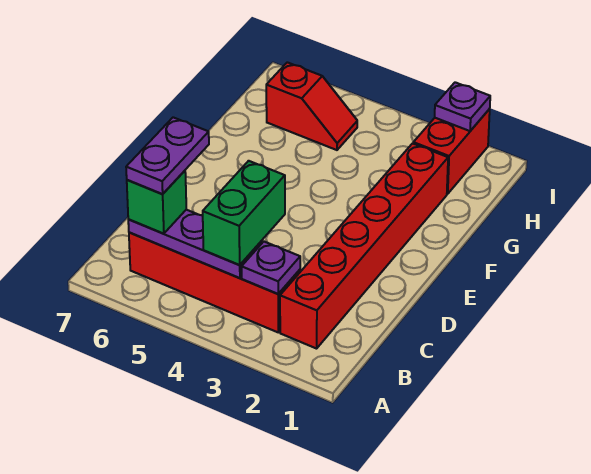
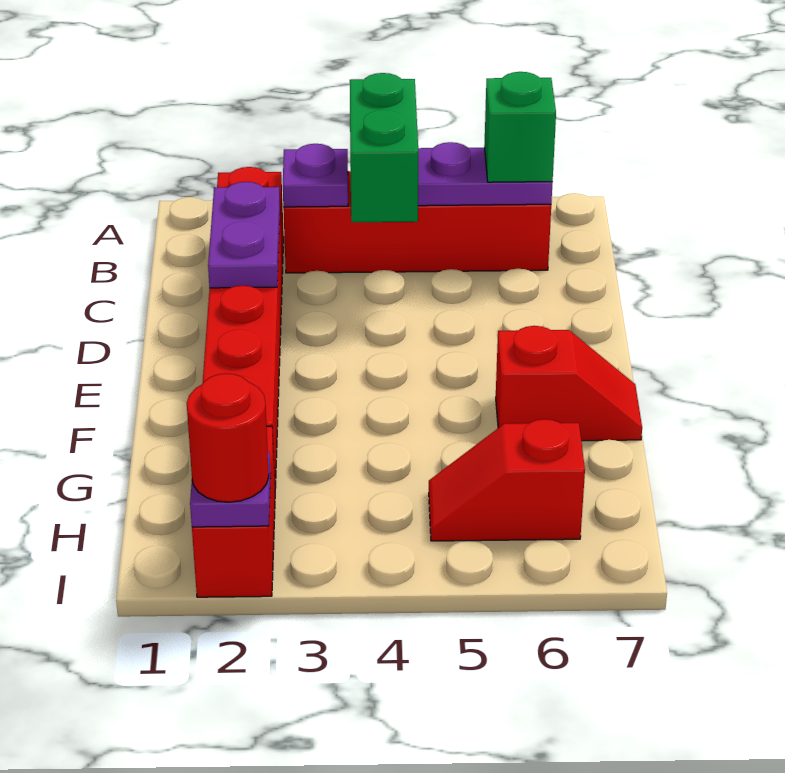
purple 1x2 plate [126,117,209,194] -> purple 1x2 plate moved to [208,182,280,288]
none -> red 1x2 slope [496,326,642,441]
none -> red 1x1 round brick [187,373,269,502]

